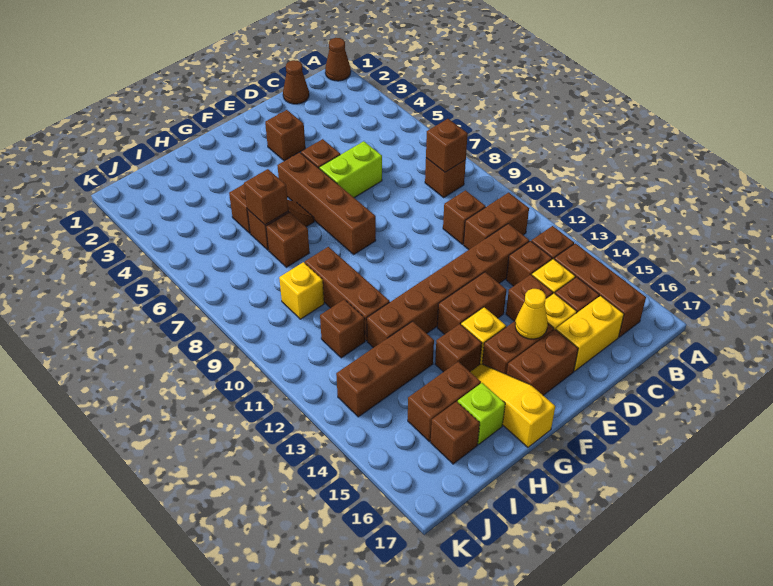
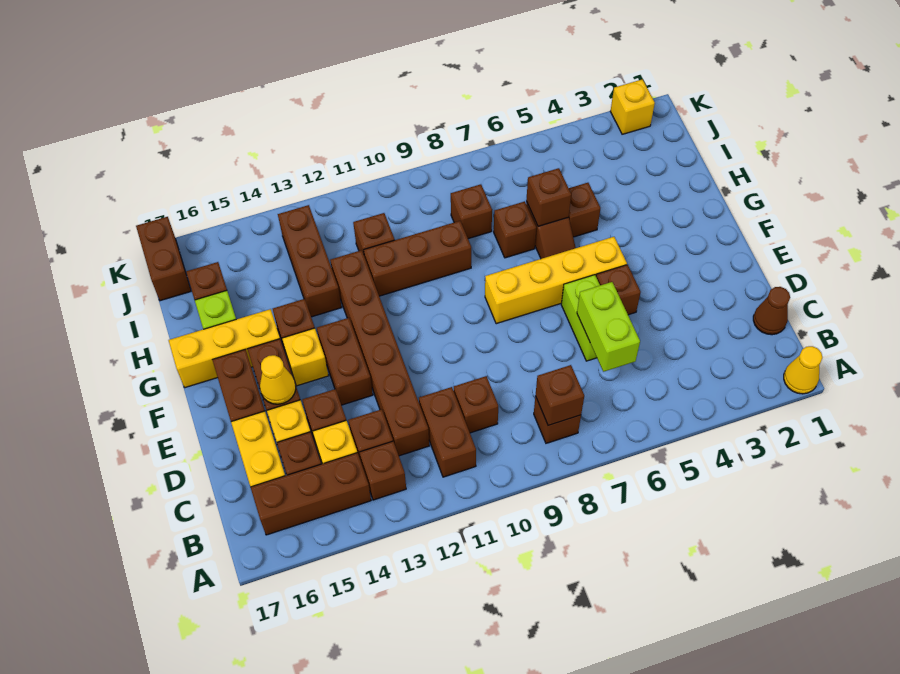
brown 1x1 cone [325,38,351,81] -> yellow 1x1 cone [784,346,822,394]
none -> lime 1x2 brick [577,282,640,372]
brown 1x1 brick [265,110,305,161] -> brown 1x1 brick moved to [451,184,492,239]
brown 1x4 brick [277,152,376,254] -> yellow 1x4 brick [485,237,627,324]
yellow 1x3 slope [470,364,555,447] -> yellow 1x3 brick [169,309,280,388]
brown 1x2 brick [408,362,481,442] -> brown 1x2 brick moved to [136,217,191,301]
yellow 1x1 brick [279,262,324,319] -> yellow 1x1 brick moved to [610,79,655,134]

